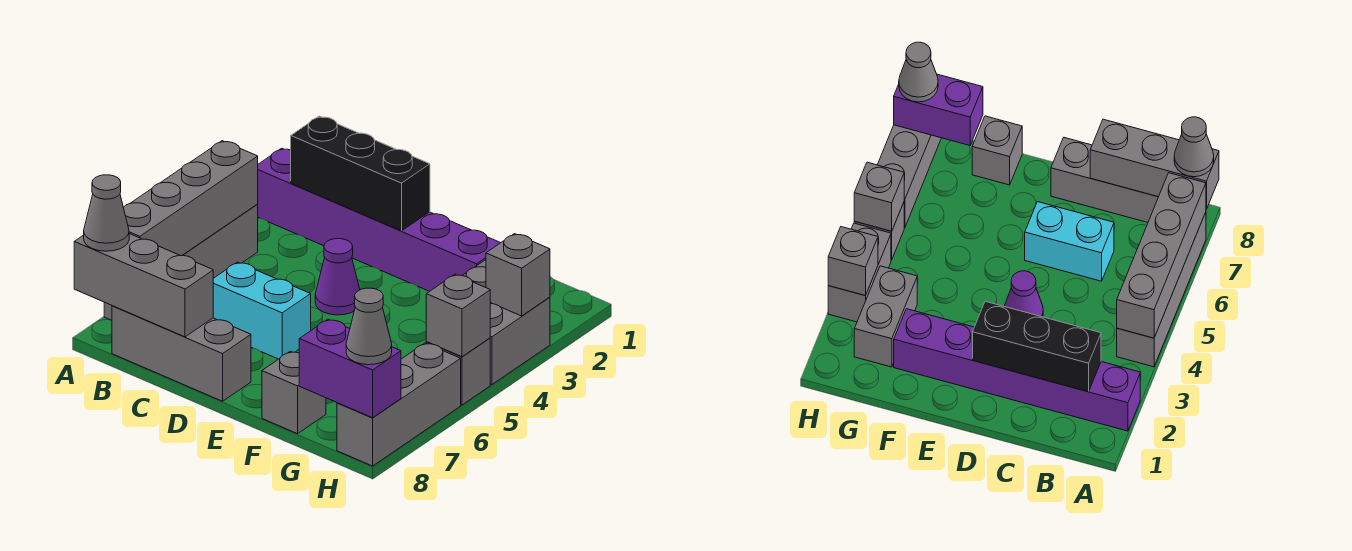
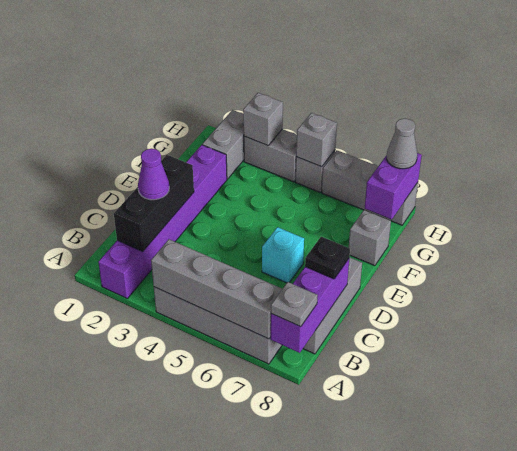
grey 1x3 brick [74,234,213,337] -> purple 1x3 brick [270,259,349,353]
grey 1x1 cone [84,175,129,251] -> grey 1x1 plate [271,282,318,327]
cyan 1x2 brick [213,262,311,359] -> cyan 1x1 brick [262,227,304,283]
none -> black 1x1 plate [305,237,350,279]
purple 1x1 cone [315,239,360,315] -> purple 1x1 cone moved to [138,149,169,200]
grey 1x2 brick [854,266,917,367] -> grey 1x2 brick turned to [202,110,244,179]

